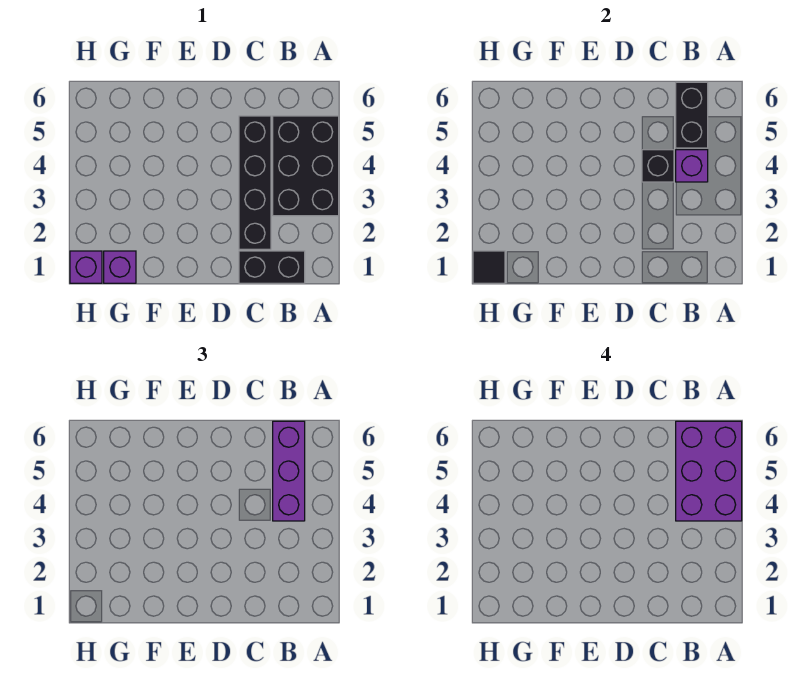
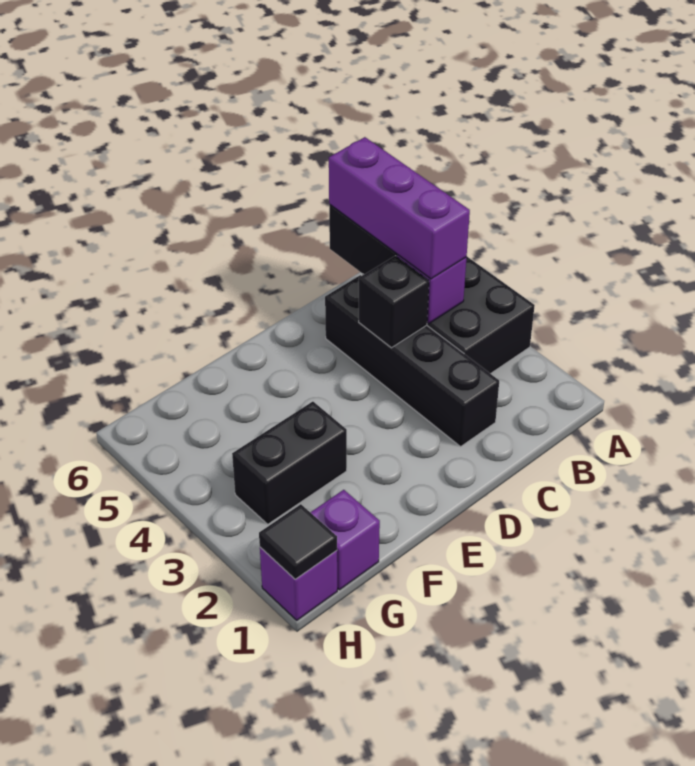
purple 2x3 brick [676,421,742,521] -> none
black 1x2 brick [239,251,305,283] -> black 1x2 brick moved to [232,402,347,524]

